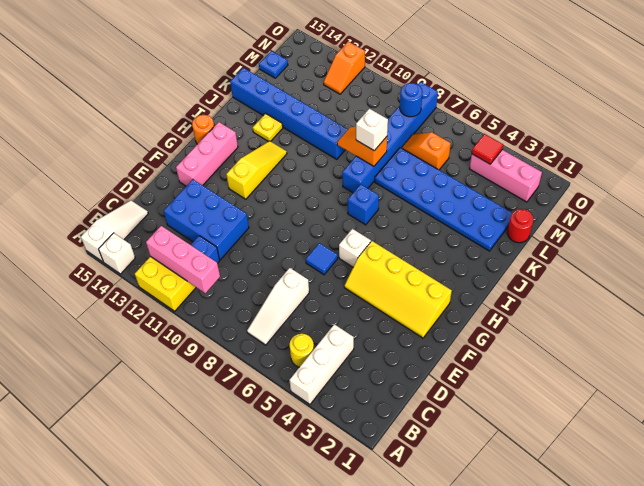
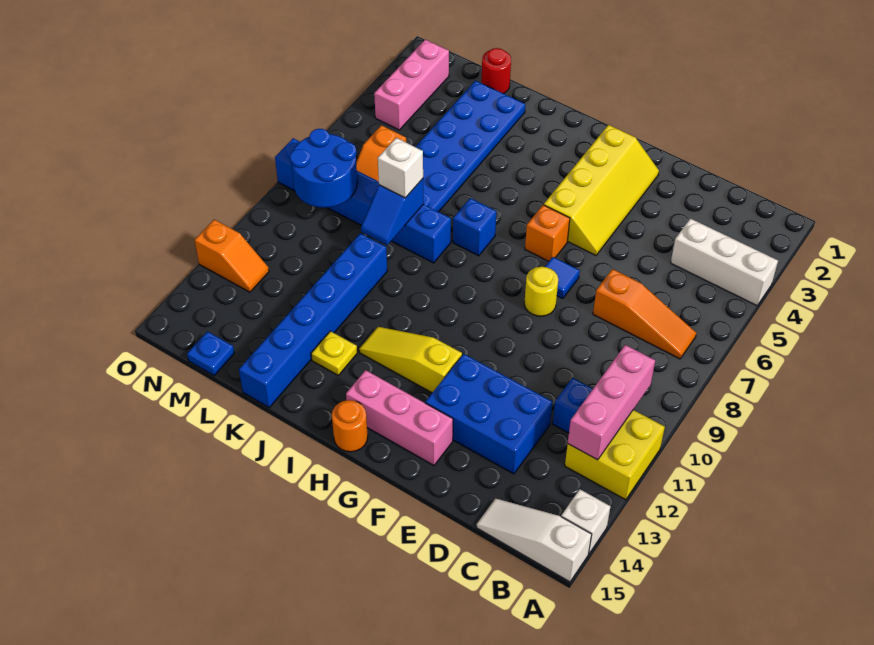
yellow 1x1 round brick [289,334,314,367] -> yellow 1x1 round brick moved to [524,267,558,316]
white 1x3 slope [247,268,309,345] -> orange 1x3 slope [593,269,696,359]
blue 2x3 brick [164,180,249,260] -> blue 2x3 brick turned to [425,354,553,474]
white 1x1 brick [339,229,371,267] -> orange 1x1 brick [525,205,570,261]
orange 1x2 slope [337,127,387,166] -> blue 1x2 slope [361,179,424,245]
red 1x1 tile [472,134,503,164] -> none
blue 1x1 round brick [400,83,423,117] -> blue 2x2 round brick [290,129,357,208]

